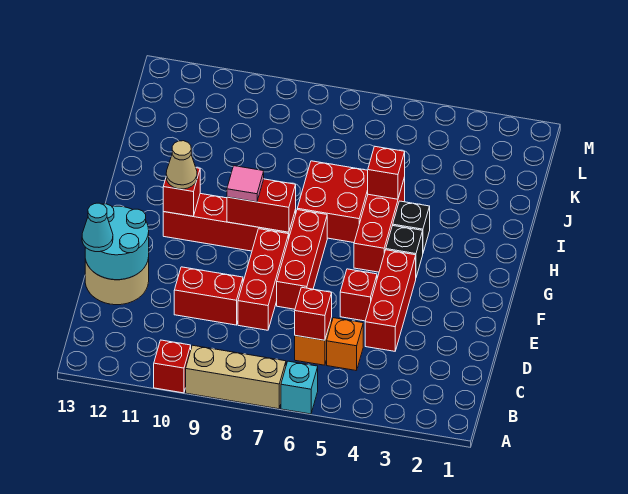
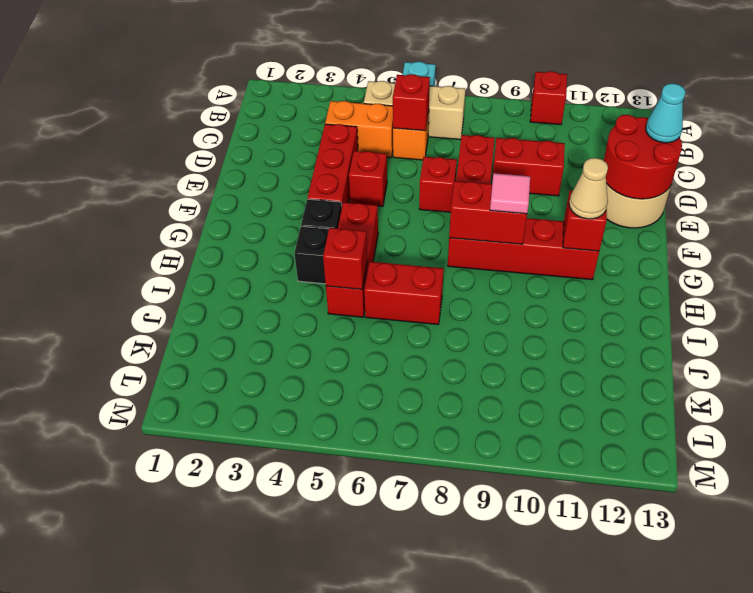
tan 1x3 brick [186,345,286,409] -> tan 1x3 brick moved to [364,81,465,140]
orange 1x1 brick [327,318,363,371] -> orange 1x2 brick [325,101,393,157]
cyan 2x2 round brick [85,204,149,280] -> red 2x2 round brick [603,115,682,199]
red 1x3 brick [277,210,327,309] -> red 1x1 brick [419,157,457,212]
red 2x2 brick [297,161,368,243] -> red 1x2 brick [364,262,444,325]

